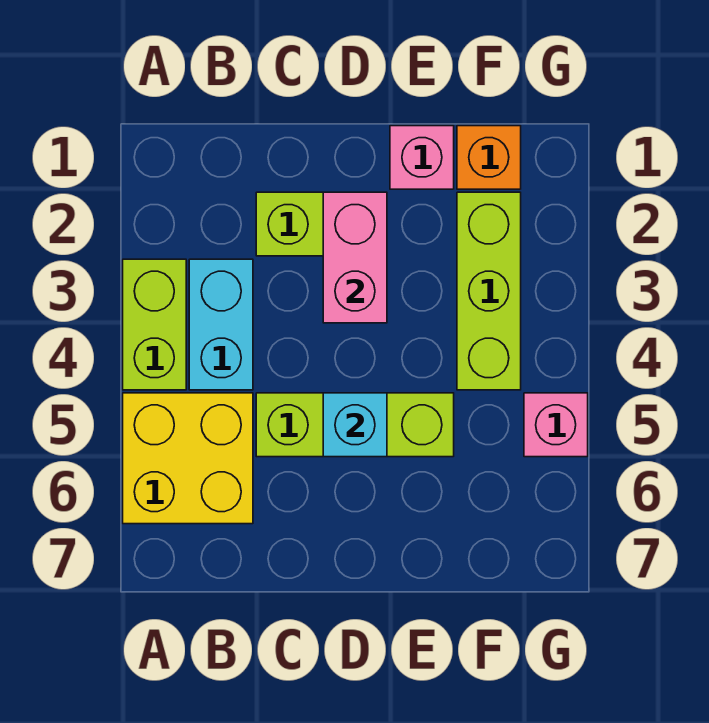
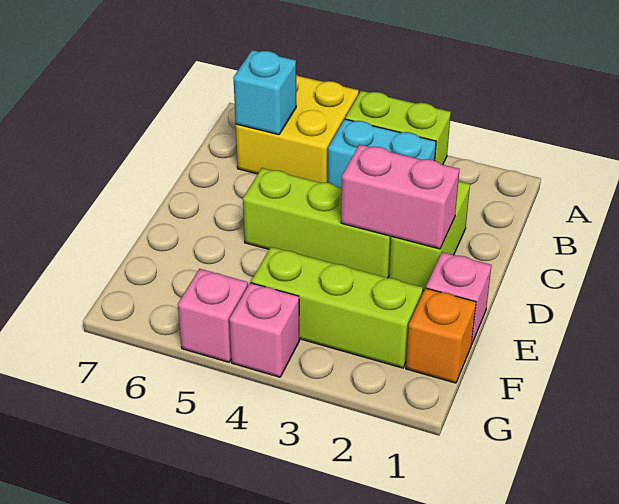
lime 1x3 brick [256,393,454,457] -> lime 1x3 brick turned to [243,168,391,278]
cyan 1x1 brick [323,393,387,457] -> cyan 1x1 brick moved to [233,50,296,135]
none -> pink 1x1 brick [229,283,299,377]

